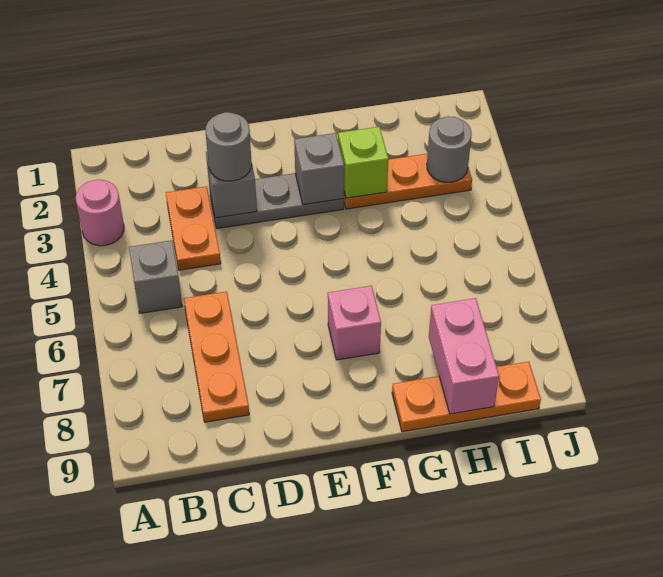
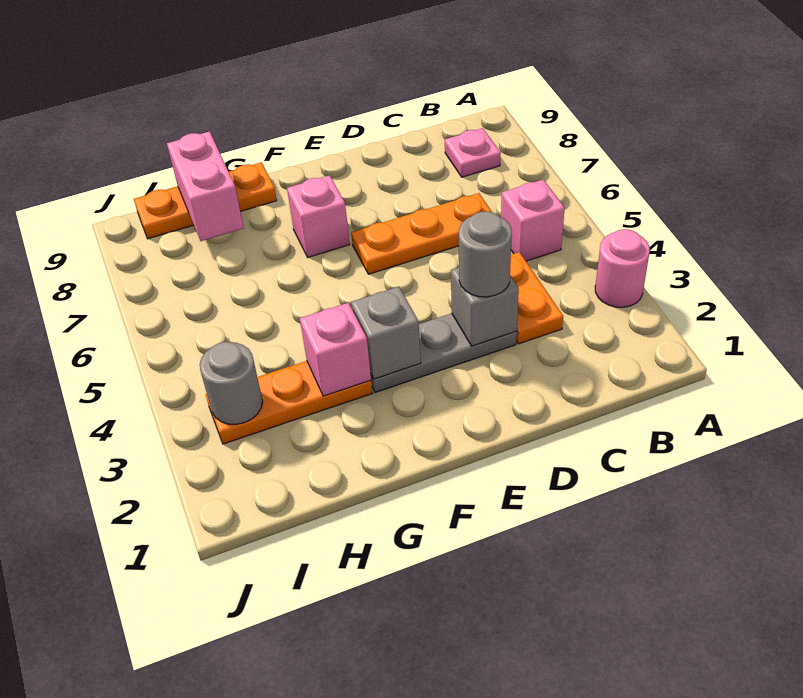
grey 1x1 brick [129,240,182,313] -> pink 1x1 brick [501,180,565,261]
none -> pink 1x1 plate [445,128,501,177]
orange 1x3 plate [184,291,249,422] -> orange 1x3 plate turned to [351,193,492,274]
lime 1x1 brick [338,127,388,198] -> pink 1x1 brick [300,303,371,396]

